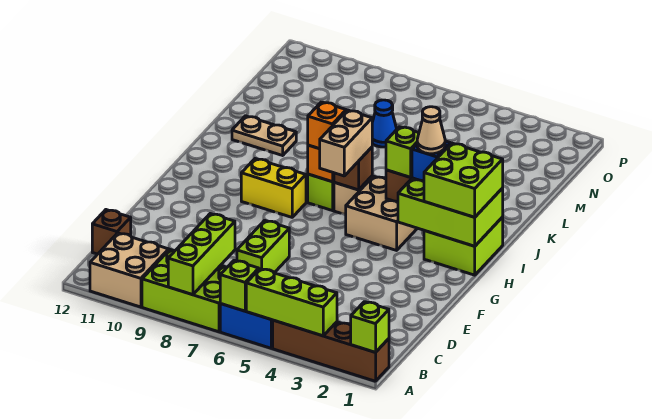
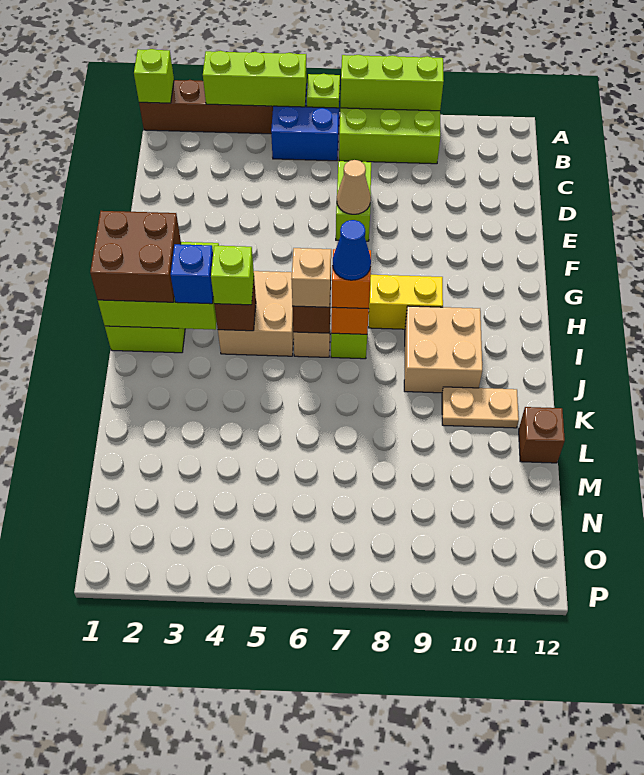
lime 1x1 brick [220,260,259,311] -> lime 1x1 plate [307,74,340,108]
lime 1x3 brick [168,214,235,295] -> lime 1x3 brick turned to [341,55,444,111]
tan 2x2 brick [90,233,169,307] -> tan 2x2 brick moved to [404,306,482,393]
brown 1x1 brick [92,210,131,254] -> brown 1x1 brick moved to [519,407,565,463]
lime 2x2 brick [424,143,503,217] -> brown 2x2 brick [90,211,181,302]
tan 1x2 brick [320,110,372,176] -> tan 1x1 brick [291,248,331,307]
tan 1x1 cone [417,107,445,154] -> tan 1x1 cone moved to [337,160,371,214]
blue 1x1 cone [372,100,397,147] -> blue 1x1 cone moved to [333,220,371,280]

